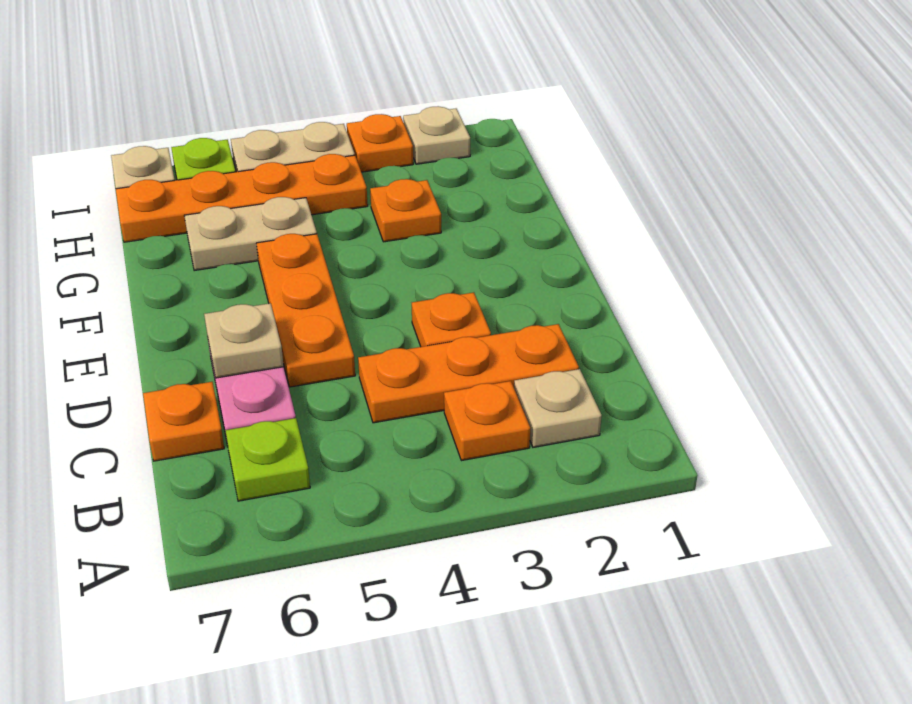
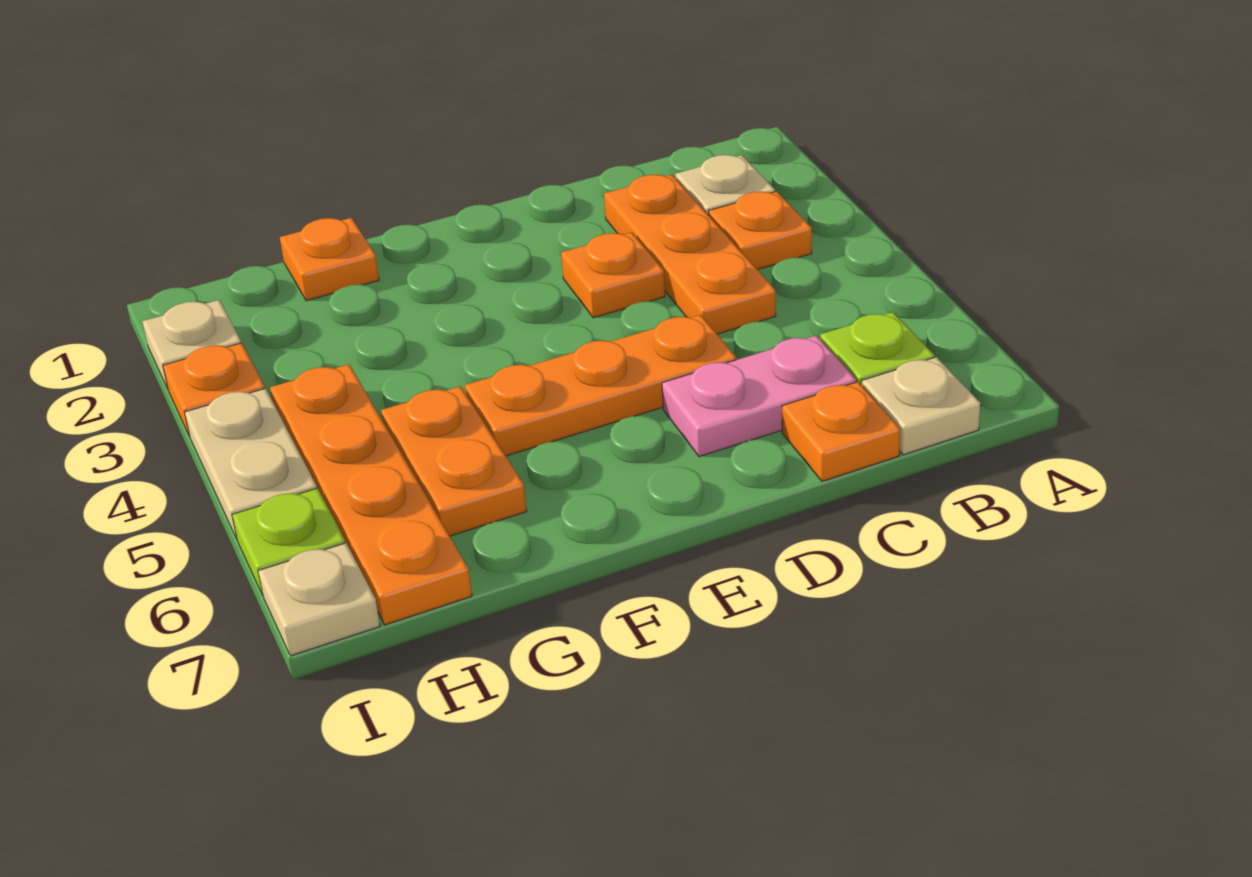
tan 1x1 plate [204,303,284,378] -> tan 1x1 plate moved to [862,357,980,455]
orange 1x1 plate [370,179,441,242] -> orange 1x1 plate moved to [280,218,379,301]
tan 1x2 plate [184,197,317,271] -> orange 1x2 plate [381,386,527,536]

